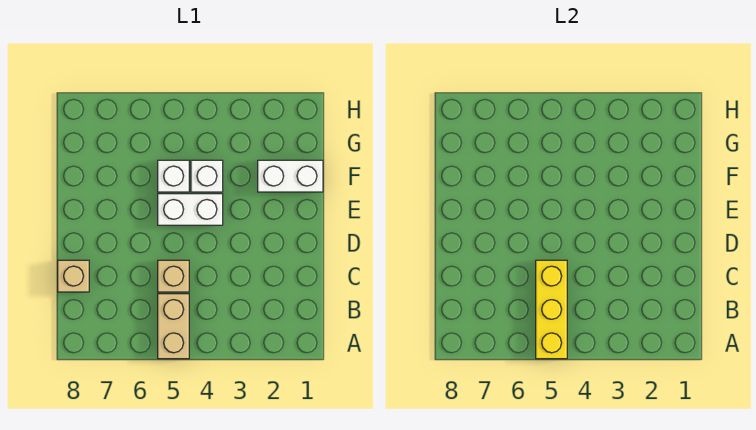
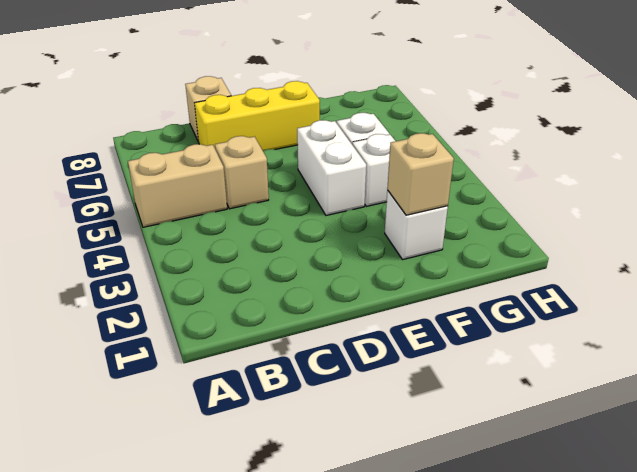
yellow 1x3 brick [536,260,567,359] -> yellow 1x3 brick moved to [195,81,320,151]
white 1x2 brick [258,160,323,192] -> white 1x1 brick [385,190,448,260]
none -> tan 1x1 brick [387,133,454,215]

